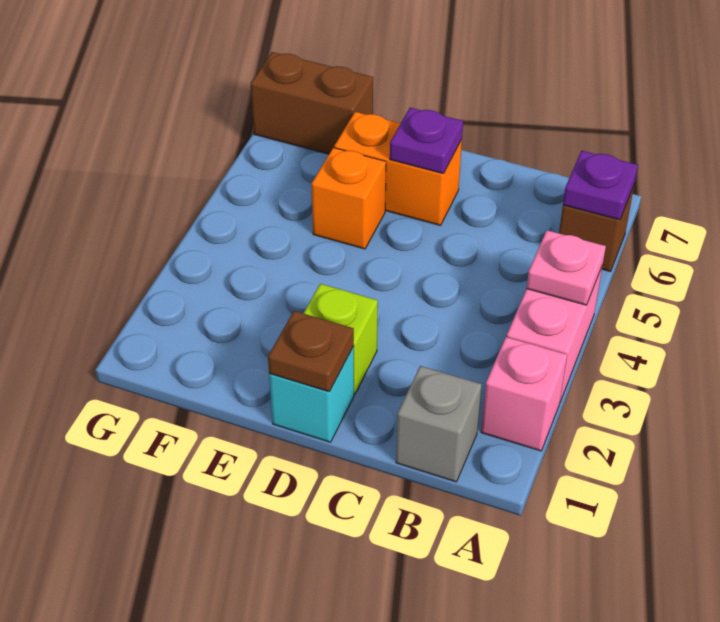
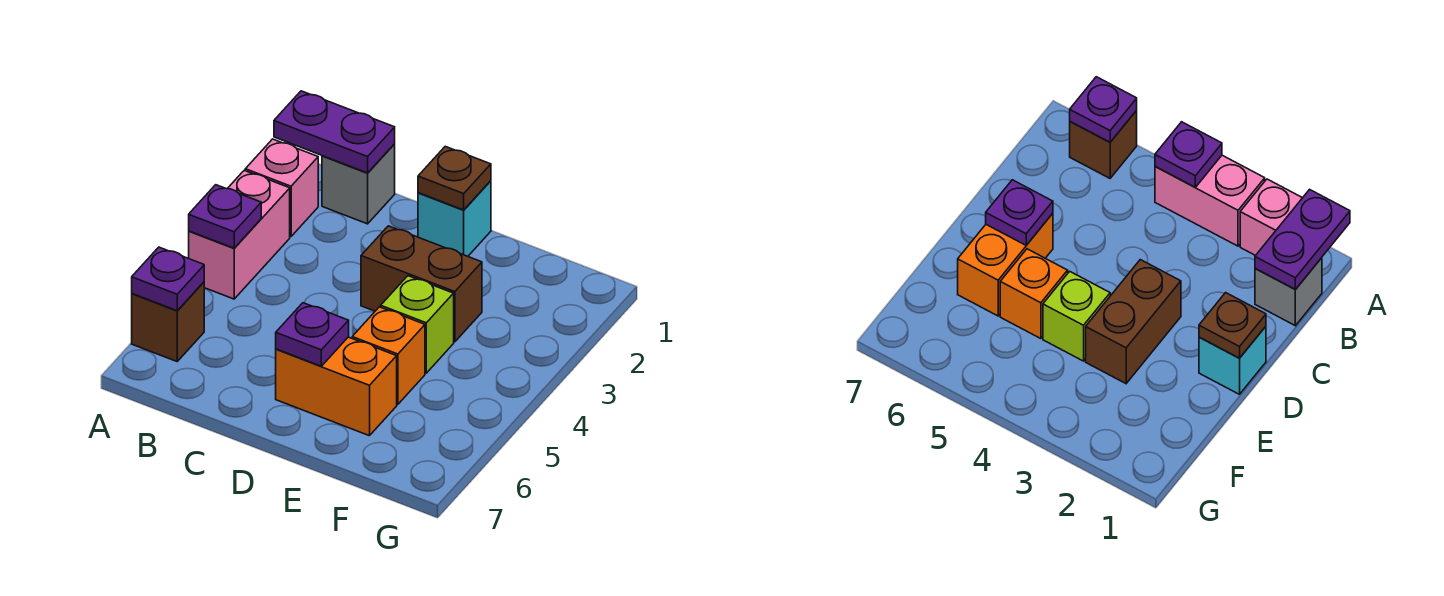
none -> purple 1x2 plate [274,91,395,173]
pink 1x1 plate [527,230,606,305] -> purple 1x1 plate [189,185,261,248]
lime 1x1 brick [303,284,378,394] -> lime 1x1 brick moved to [381,276,454,373]
brown 1x2 brick [251,52,373,154] -> brown 1x2 brick moved to [361,226,482,342]

